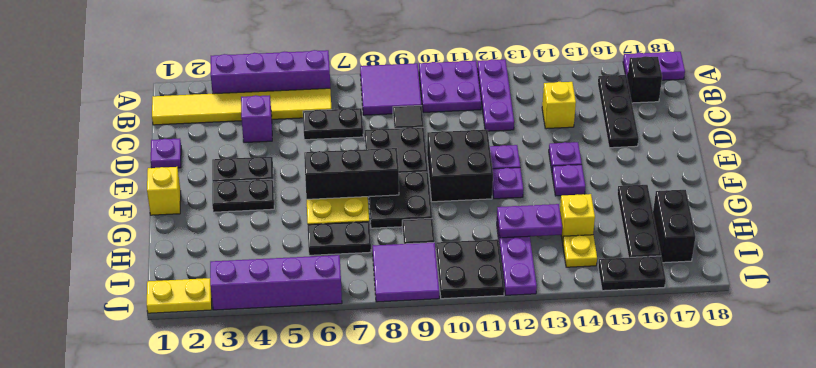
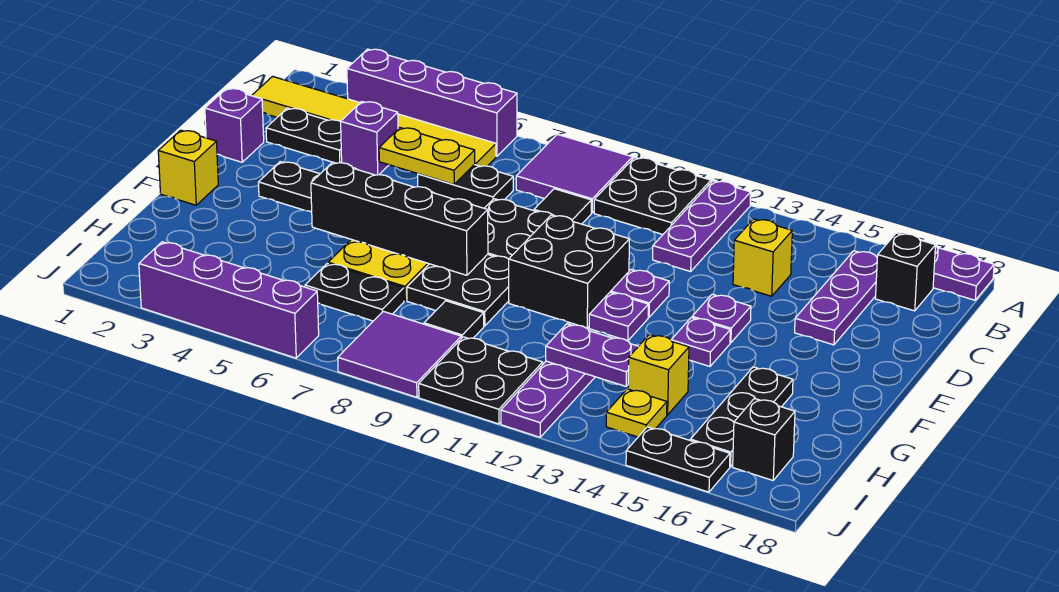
purple 2x2 plate [419,61,481,112] -> black 2x2 plate [594,157,711,234]
black 1x3 plate [598,75,639,148] -> purple 1x3 plate [795,251,877,345]
purple 1x1 plate [151,138,181,168] -> purple 1x1 brick [205,88,264,162]
black 1x2 plate [212,179,274,212] -> black 1x2 plate moved to [266,108,342,163]
black 1x3 brick [304,148,399,199] -> black 1x4 brick [311,162,488,275]
black 1x2 brick [653,190,696,263] -> black 1x1 brick [733,398,795,480]
yellow 1x2 plate [147,278,212,313] -> yellow 1x2 plate moved to [379,128,475,184]

